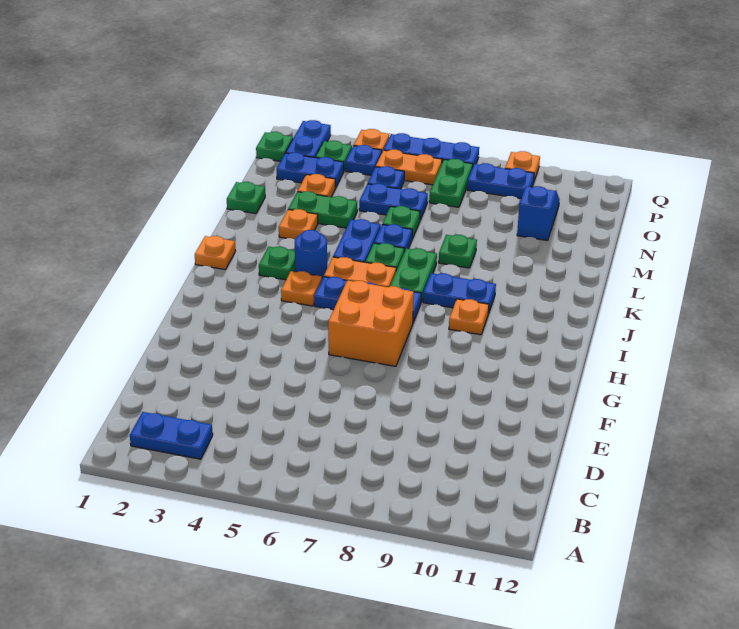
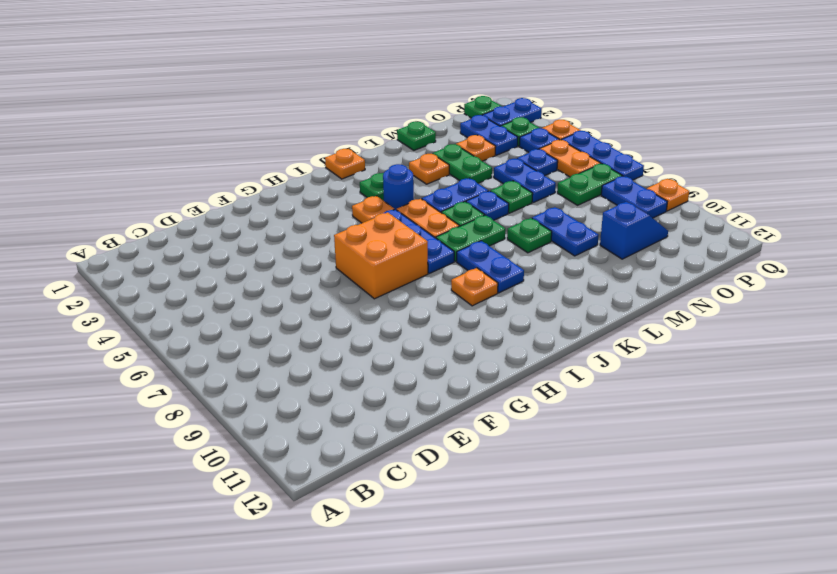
blue 1x2 plate [130,412,213,459] -> blue 1x2 plate moved to [532,207,599,256]

